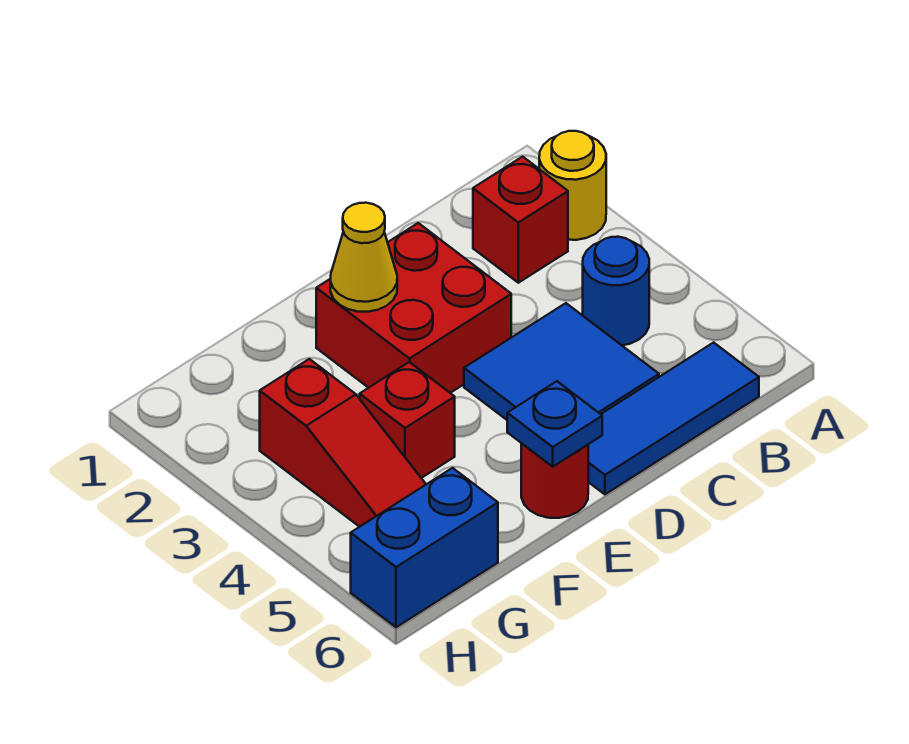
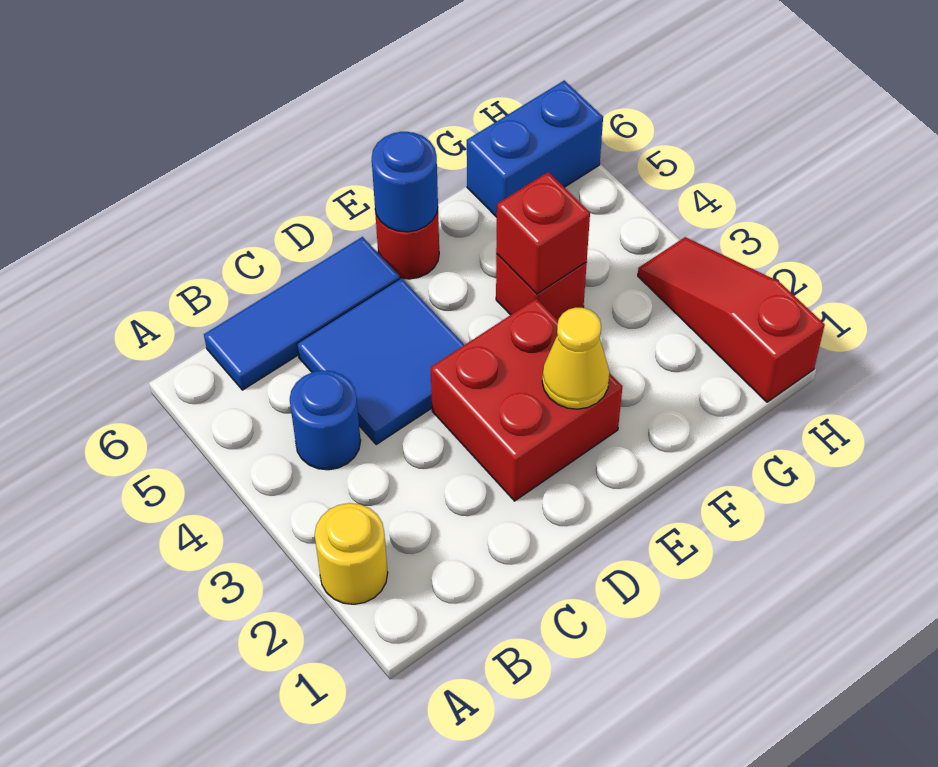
red 1x1 brick [473,157,568,283] -> red 1x1 brick moved to [496,172,590,294]
blue 1x1 plate [507,381,602,467] -> blue 1x1 round brick [372,132,438,232]
red 1x3 slope [260,359,426,527] -> red 1x3 slope moved to [638,237,825,402]

